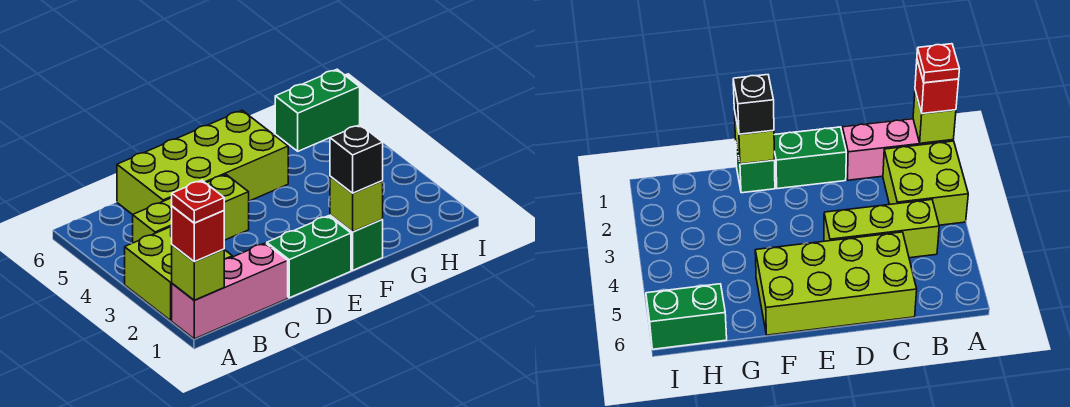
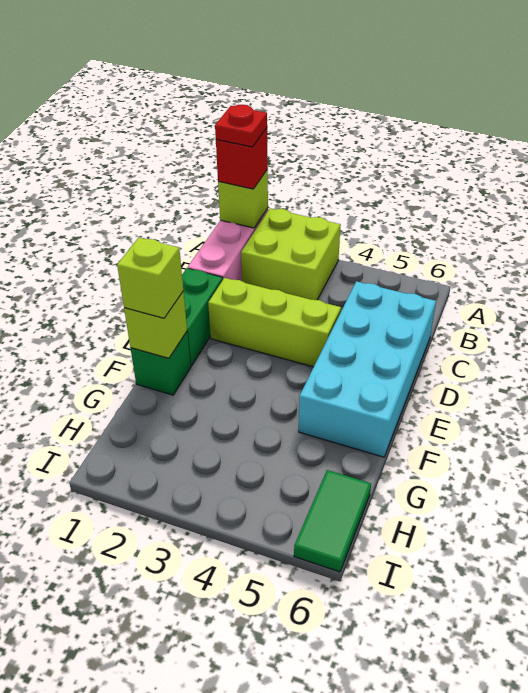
lime 1x3 brick [133,175,249,243] -> lime 1x3 brick turned to [208,278,341,367]
lime 2x4 brick [117,110,288,215] -> cyan 2x4 brick [299,281,436,457]
black 1x1 brick [330,125,383,193] -> lime 1x1 brick [117,238,183,318]
green 1x2 brick [275,69,360,151] -> green 1x2 tile [294,470,371,572]

